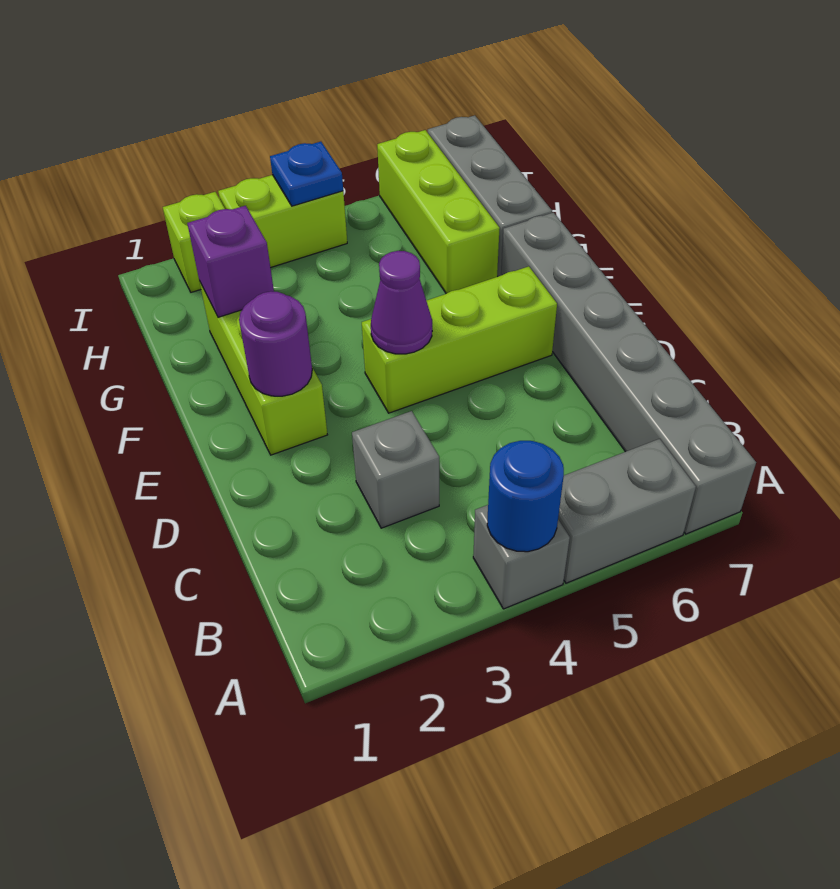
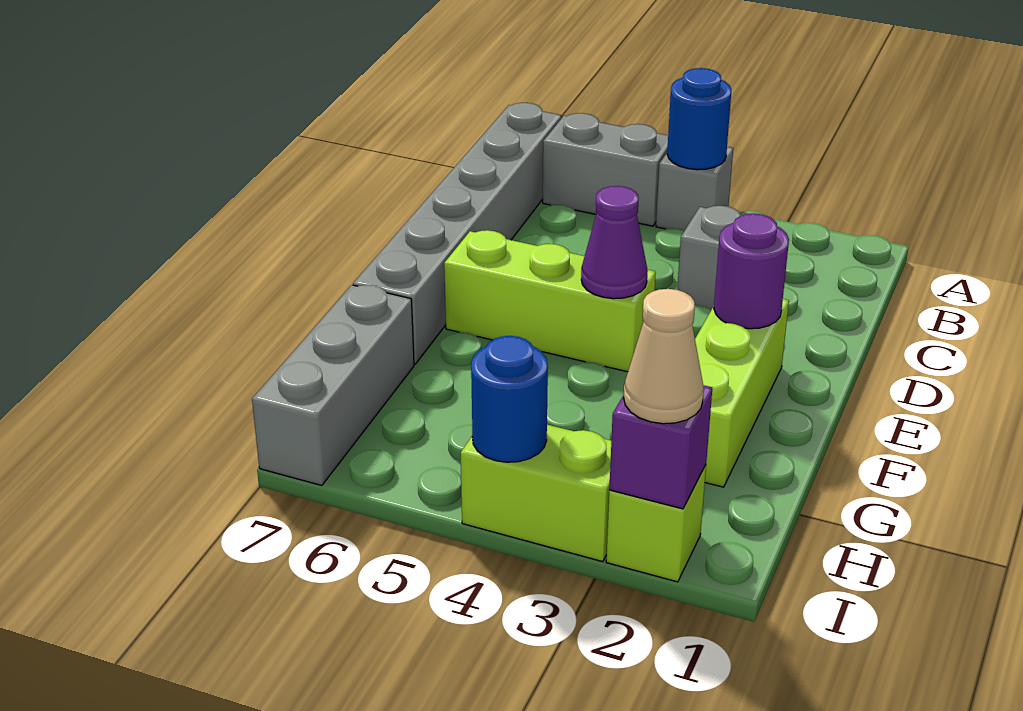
purple 1x1 brick [187,206,274,317] -> purple 1x1 brick moved to [609,385,712,509]
lime 1x3 brick [377,130,500,294] -> none
none -> tan 1x1 cone [624,289,704,424]
blue 1x1 plate [270,142,343,206] -> blue 1x1 round brick [471,336,548,462]

